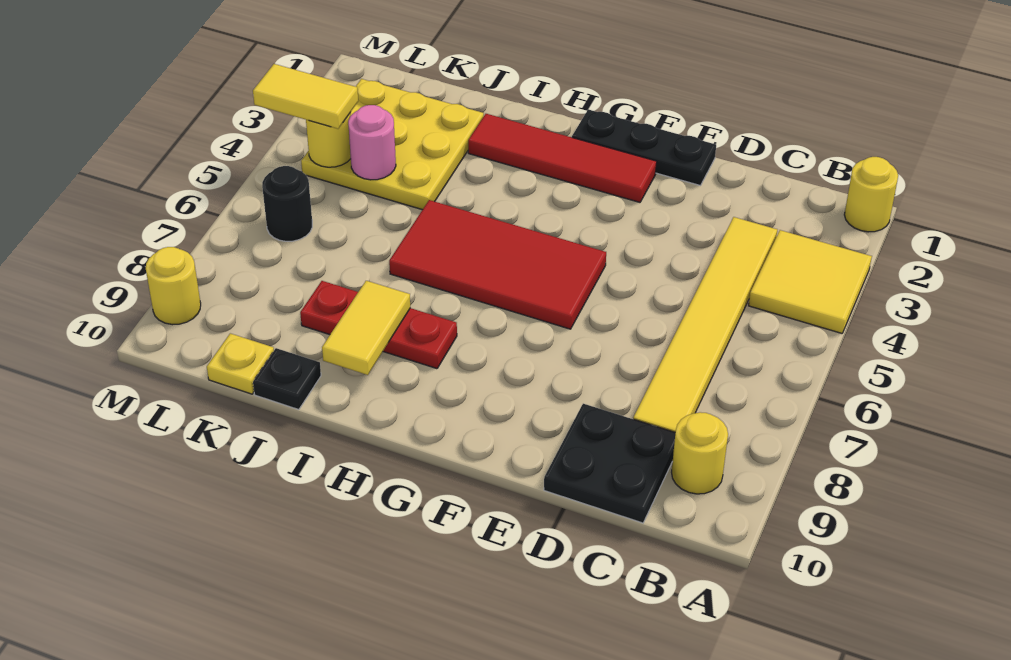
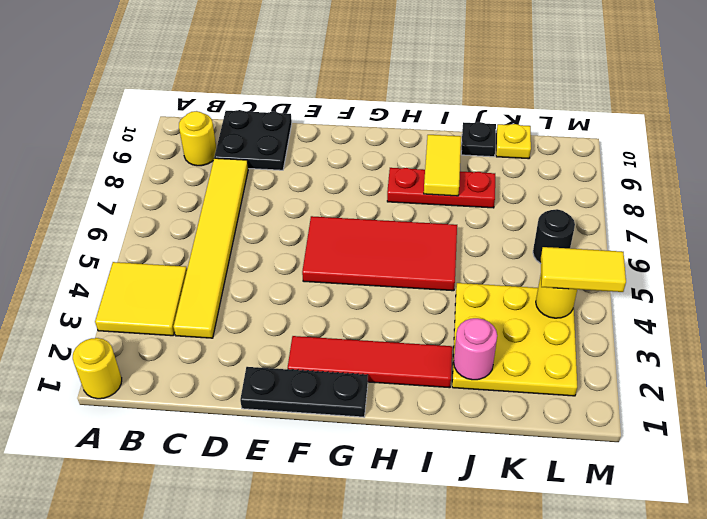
pink 1x1 round brick [348,105,396,180] -> pink 1x1 round brick moved to [454,318,497,380]
yellow 1x1 round brick [146,247,201,325] -> none

